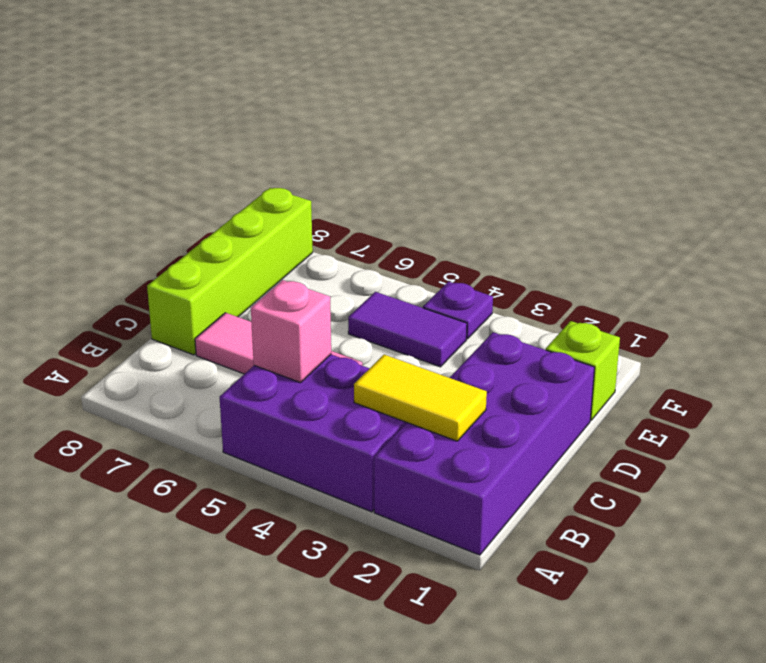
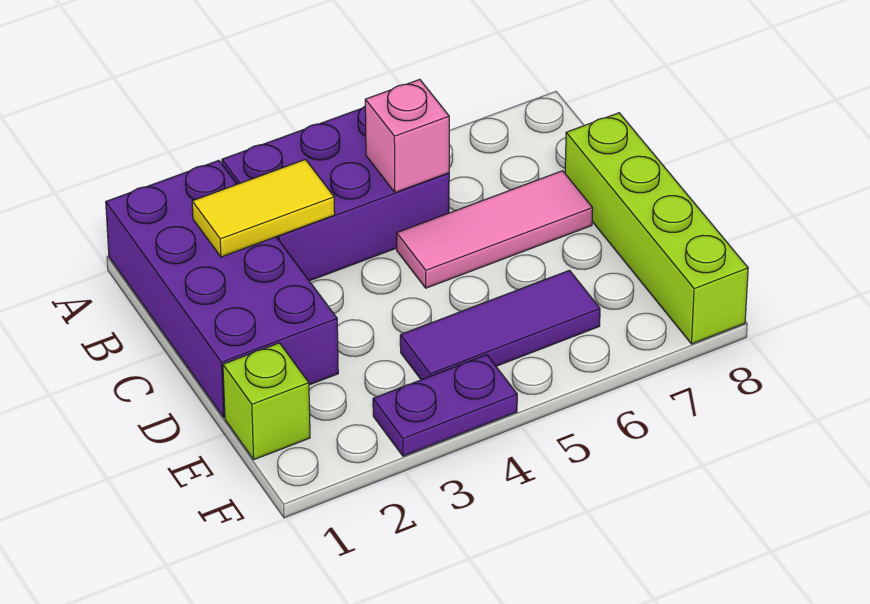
purple 1x2 tile [348,292,467,367] -> purple 1x3 tile [400,270,600,380]
purple 1x1 plate [423,282,493,339] -> purple 1x2 plate [373,355,517,456]

